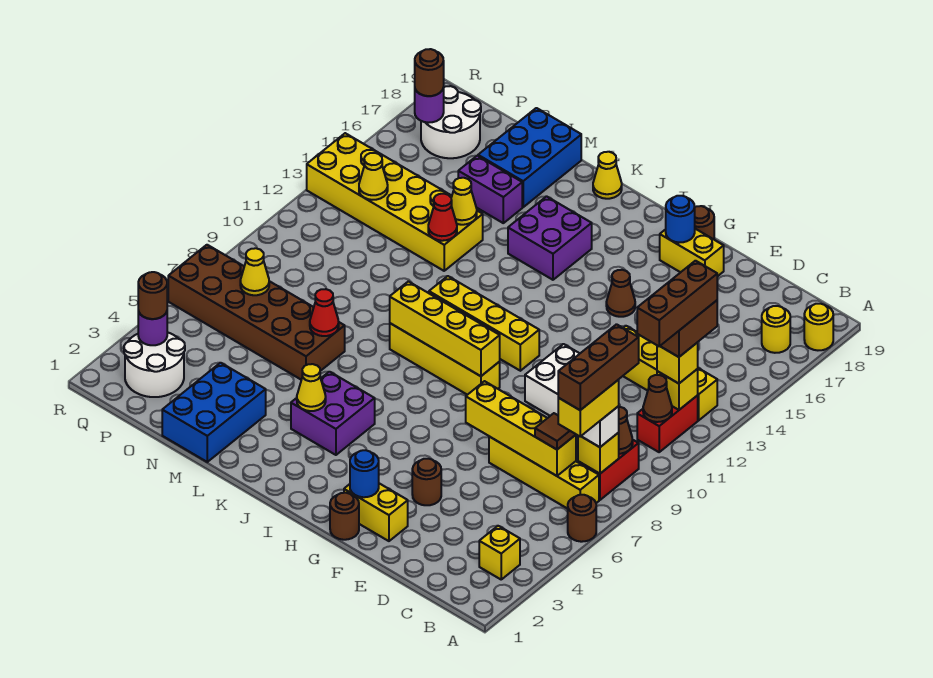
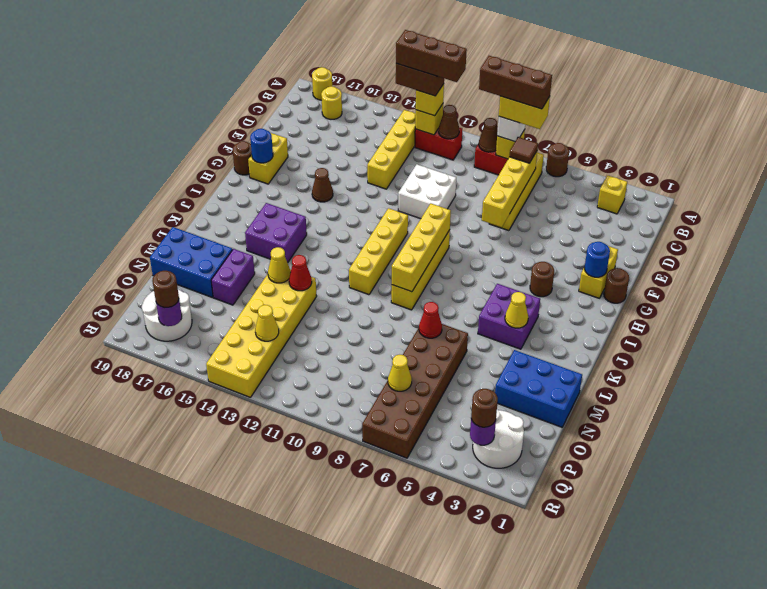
brown 1x1 round brick [412,459,441,505] -> brown 1x1 round brick moved to [530,262,554,297]
yellow 1x1 cone [593,152,622,199] -> none

